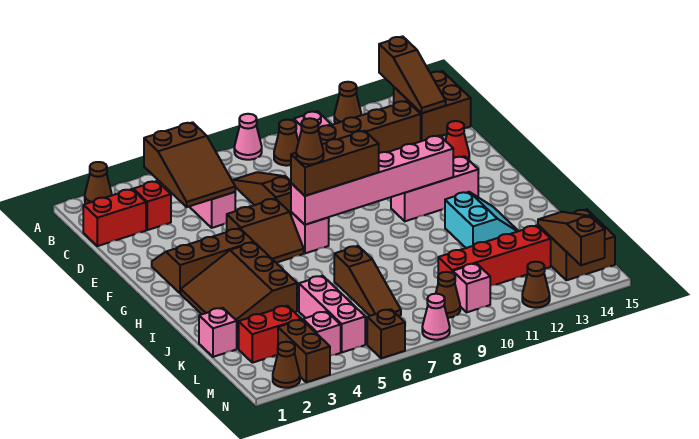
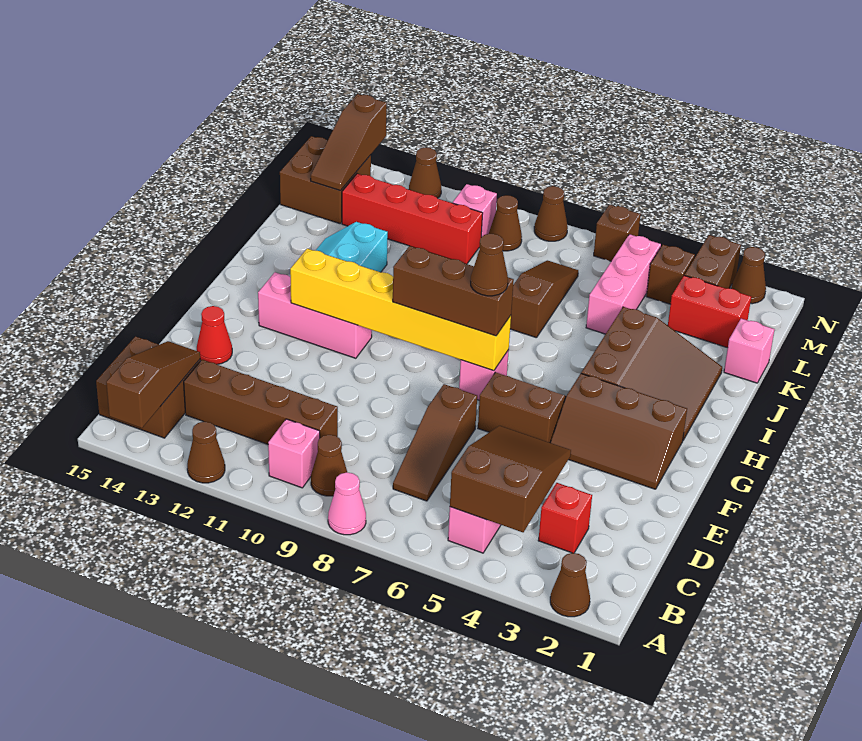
red 1x2 brick [83,189,146,246] -> none
pink 1x6 brick [291,136,453,225] -> yellow 1x6 brick [290,248,511,371]
pink 1x1 brick [303,311,341,356] -> brown 1x1 brick [647,245,695,304]
pink 1x1 cone [422,294,450,340] -> brown 1x1 cone [534,186,568,241]

